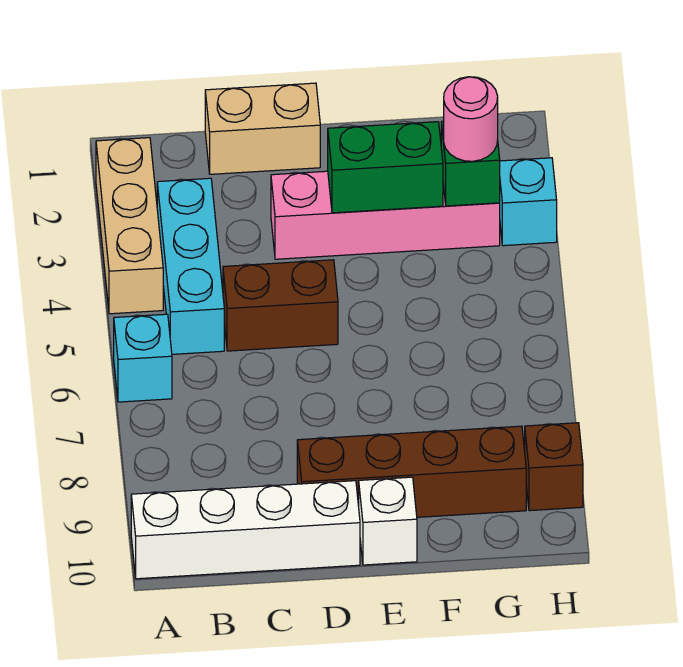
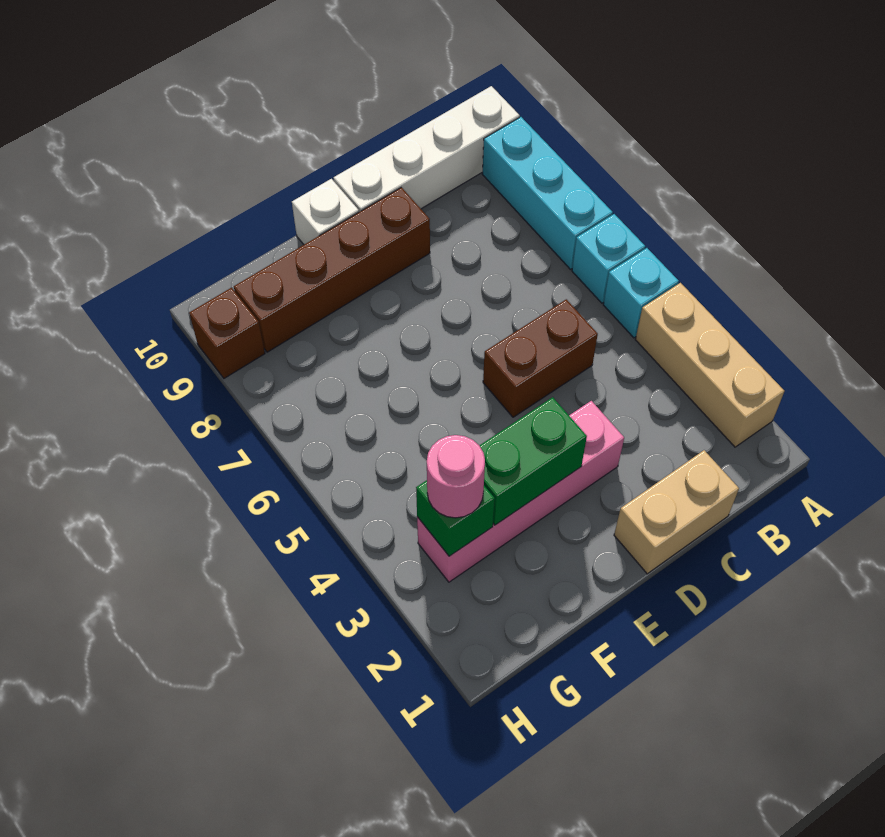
cyan 1x3 brick [157,178,224,354] -> cyan 1x3 brick moved to [482,117,613,269]
cyan 1x1 brick [500,158,557,246] -> cyan 1x1 brick moved to [603,248,679,338]

